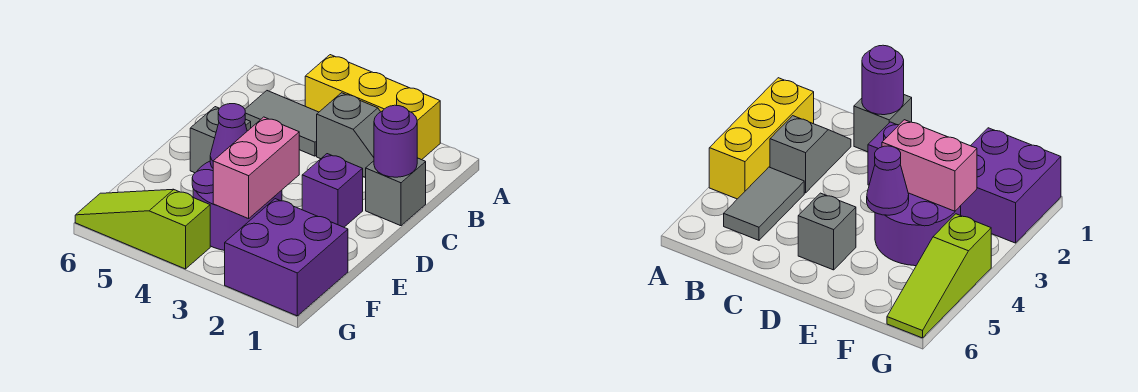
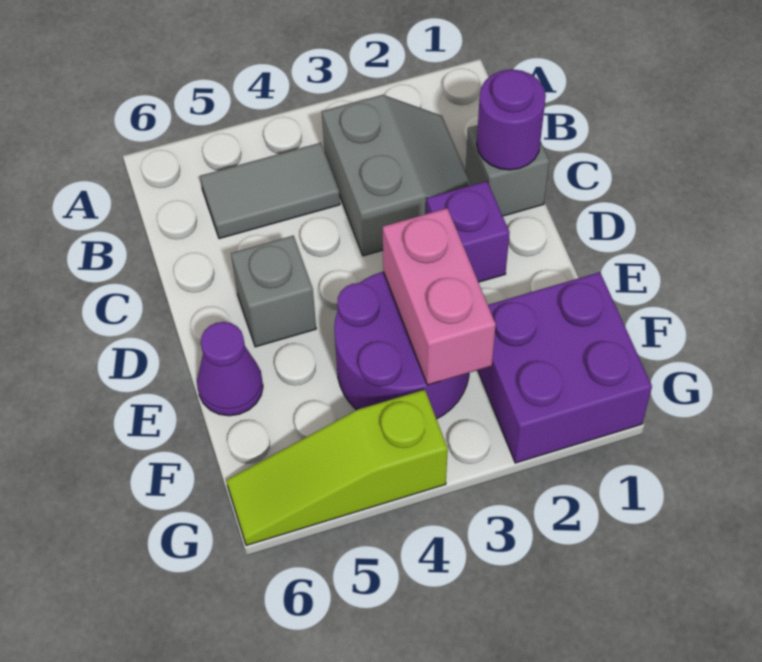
yellow 1x3 brick [305,55,440,160] -> none
grey 1x2 slope [317,93,380,178] -> grey 2x2 slope [322,95,471,256]
purple 1x1 cone [210,104,247,168] -> purple 1x1 cone moved to [197,322,263,416]

